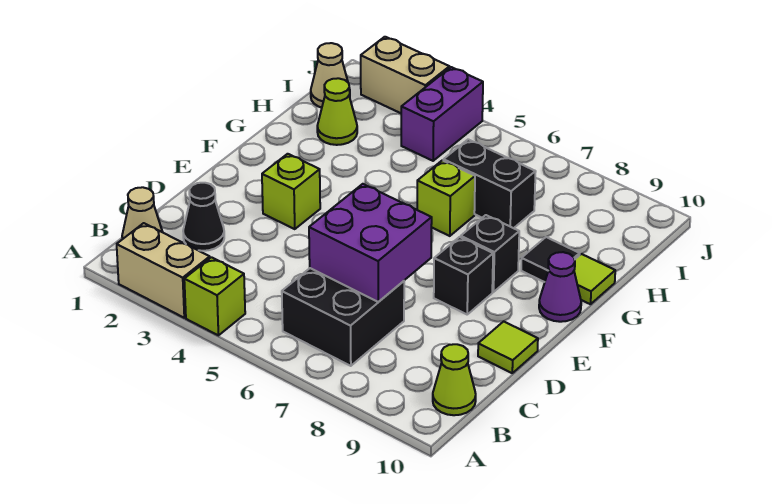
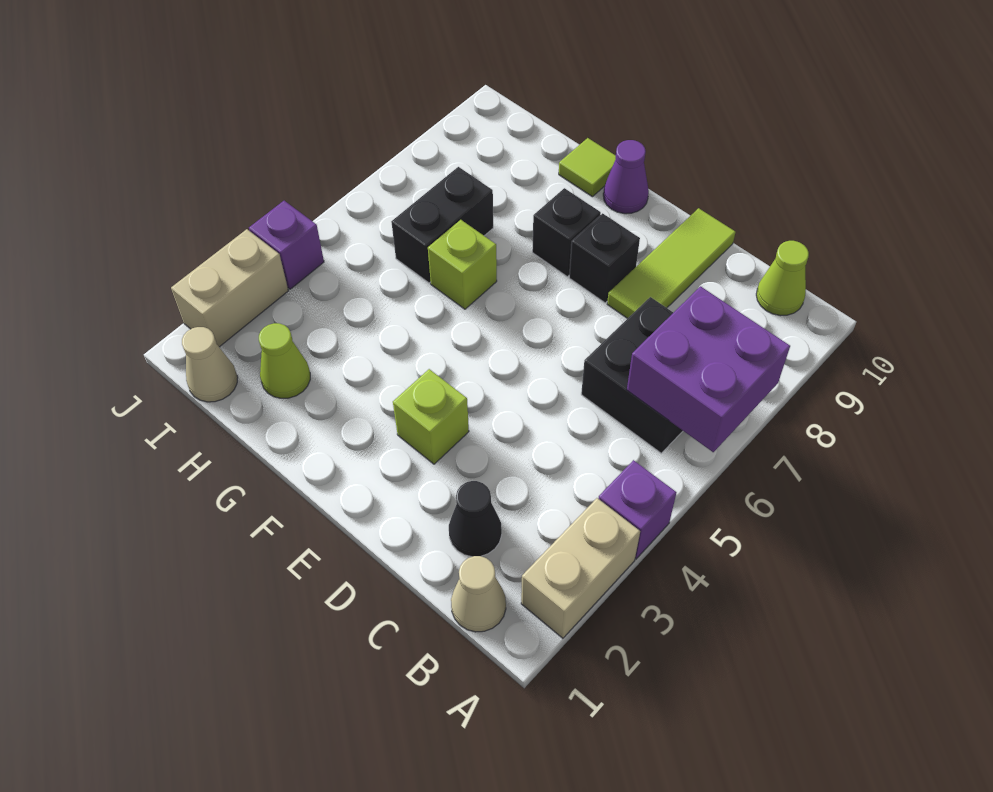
lime 1x1 brick [184,257,245,335] -> purple 1x1 brick [598,460,676,559]
purple 2x2 brick [309,184,432,302] -> purple 2x2 brick moved to [627,286,790,452]
lime 1x1 tile [478,321,538,373] -> lime 1x3 tile [607,208,736,319]
black 1x1 tile [521,237,580,282] -> none
purple 1x2 brick [401,67,483,161] -> purple 1x1 brick [249,201,324,289]

